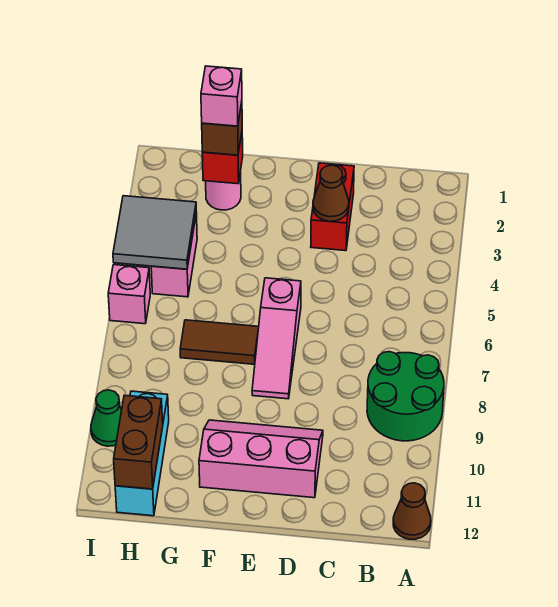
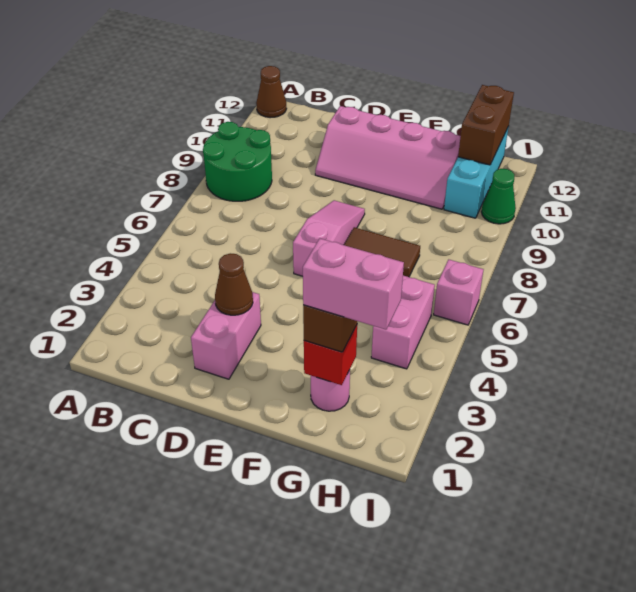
red 1x2 brick [311,163,354,251] -> pink 1x2 brick [191,292,261,379]
pink 2x3 slope [199,420,323,498] -> pink 2x4 slope [315,106,461,209]
pink 1x1 brick [201,66,242,126] -> pink 1x2 brick [303,239,404,330]
grey 2x2 tile [113,196,196,269] -> none

